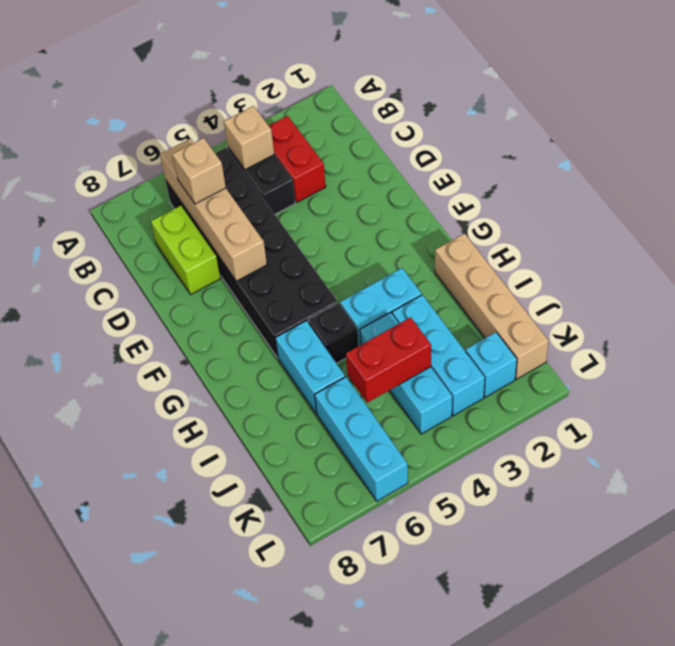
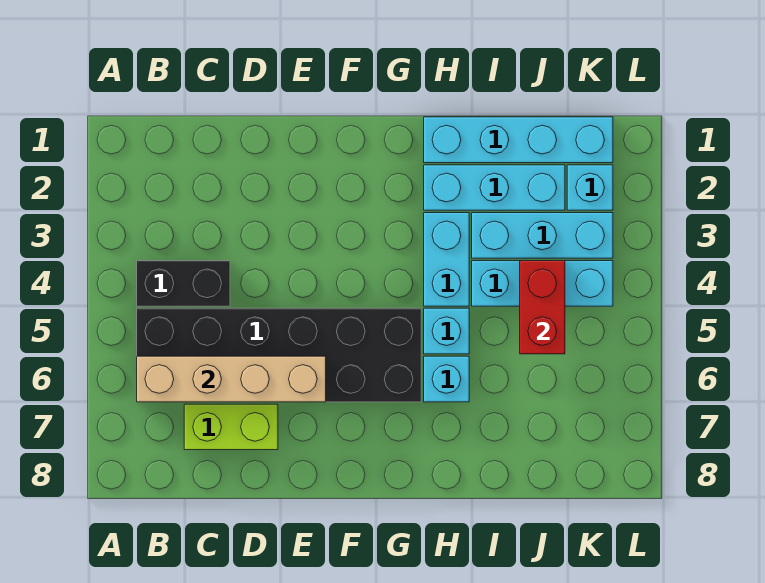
red 1x2 brick [269,116,326,202] -> none
tan 1x1 brick [224,106,274,170] -> none
tan 1x1 brick [173,138,226,204] -> none
tan 1x4 brick [435,234,549,379] -> cyan 1x4 brick [424,117,613,163]
black 1x1 brick [308,303,359,363] -> cyan 1x1 brick [424,308,469,354]
cyan 1x2 brick [275,321,345,414] -> cyan 1x1 brick [424,356,469,402]
cyan 1x3 brick [315,377,408,501] -> cyan 1x3 brick moved to [424,165,565,210]

